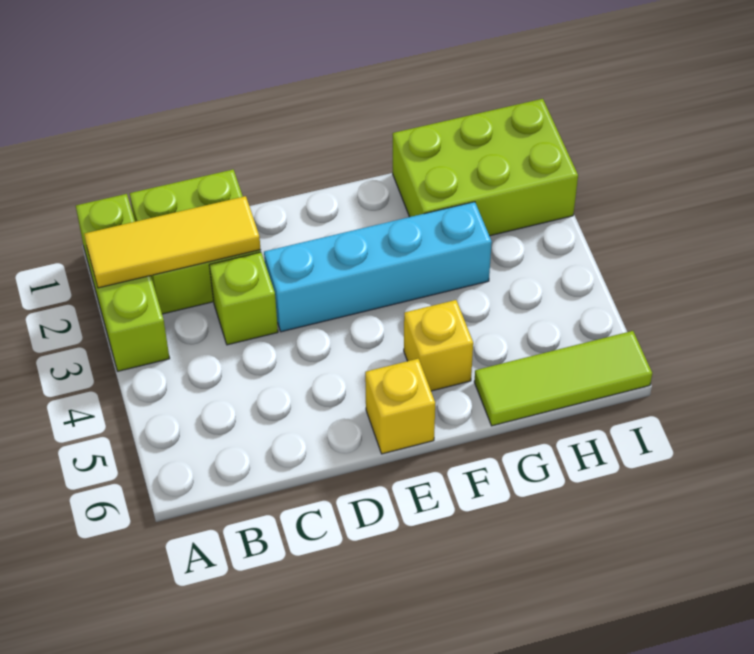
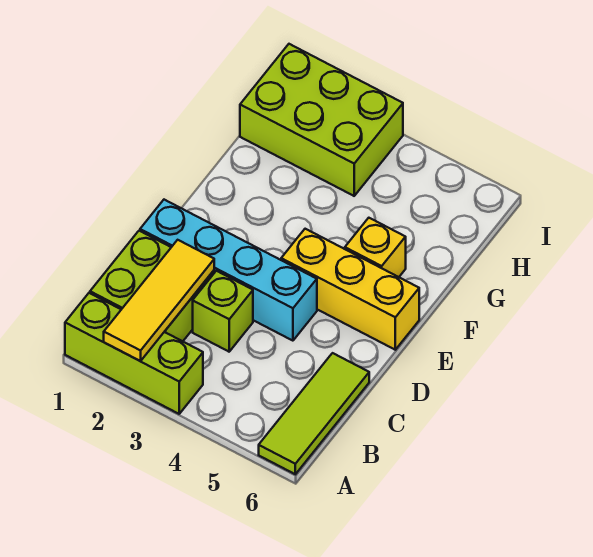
cyan 1x4 brick [264,202,492,332] -> cyan 1x4 brick turned to [140,200,317,341]
yellow 1x1 brick [365,359,435,454] -> yellow 1x3 brick [281,229,419,350]
lime 2x3 brick [393,99,578,236] -> lime 2x3 brick turned to [240,44,403,196]
lime 1x3 tile [474,331,652,426] -> lime 1x3 tile moved to [259,353,369,474]

